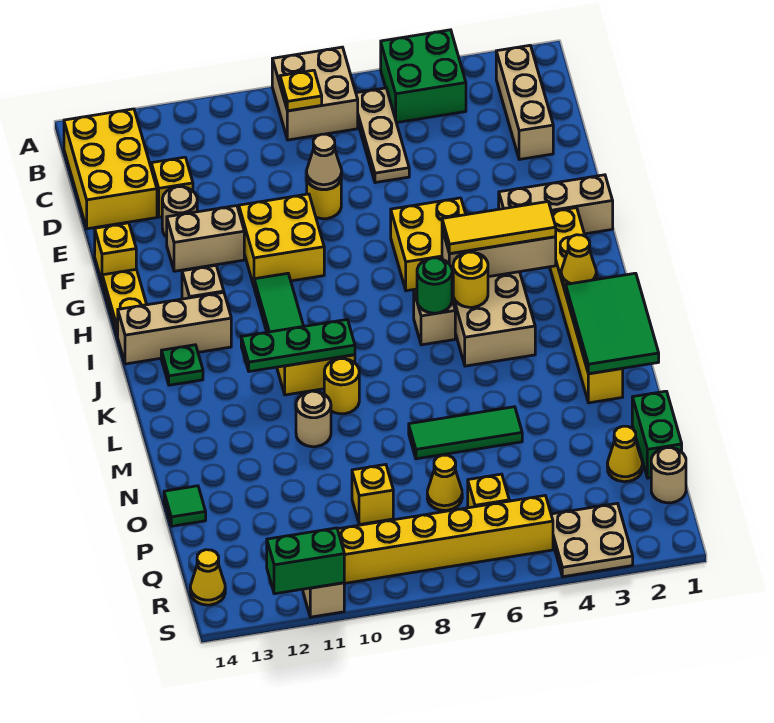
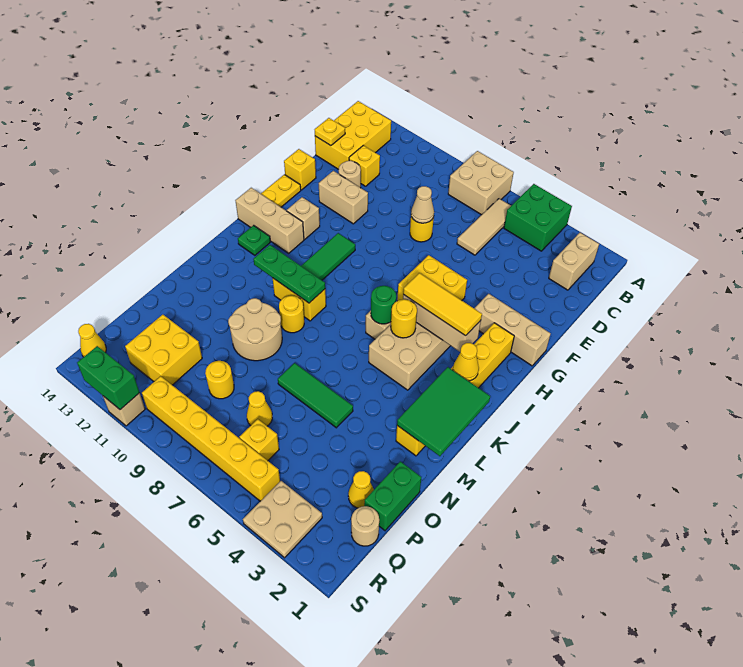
tan 1x3 brick [496,45,553,159] -> tan 1x2 brick [549,233,599,290]
tan 1x3 plate [356,88,409,183] -> tan 1x3 tile [457,199,511,255]
yellow 1x1 plate [280,70,322,111] -> yellow 1x1 plate moved to [315,118,345,146]
yellow 2x2 brick [239,194,324,286] -> yellow 2x2 brick moved to [125,315,202,385]
tan 1x1 round brick [296,391,331,447] -> tan 2x2 round brick [228,298,282,361]
green 1x1 tile [164,486,206,526] -> none
yellow 1x1 brick [352,465,393,525] -> yellow 1x1 round brick [205,361,234,399]

